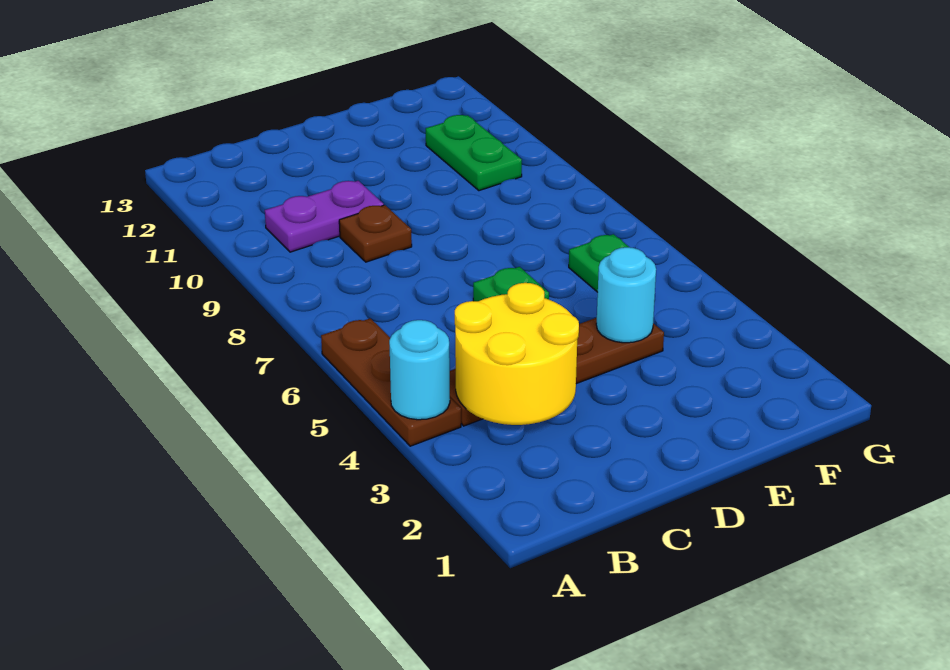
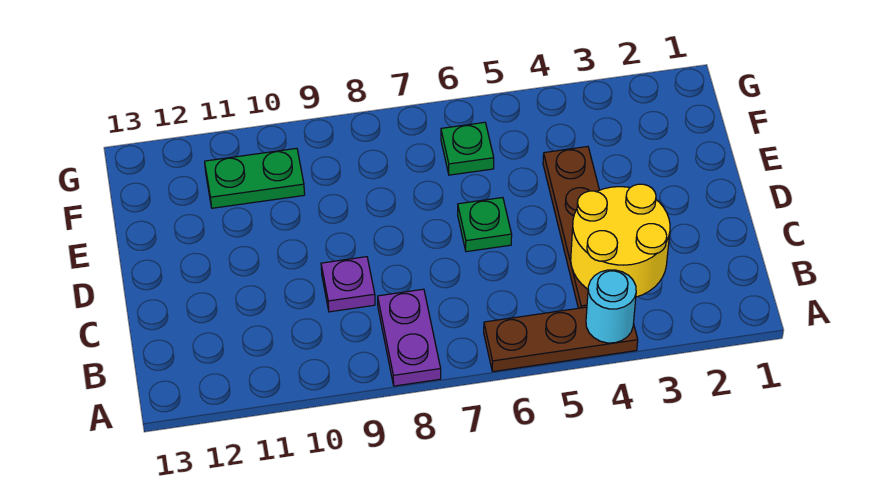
purple 1x2 plate [265,181,384,252] -> purple 1x2 plate moved to [378,289,441,386]
brown 1x1 plate [339,205,412,262] -> purple 1x1 plate [321,257,375,312]
cyan 1x1 round brick [596,247,656,343] -> none

